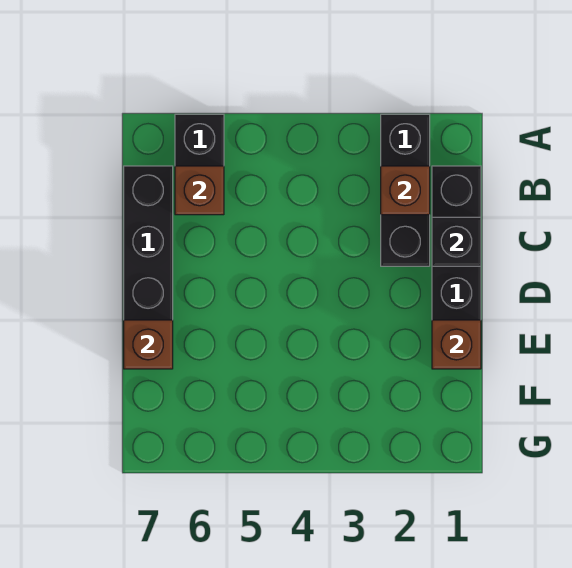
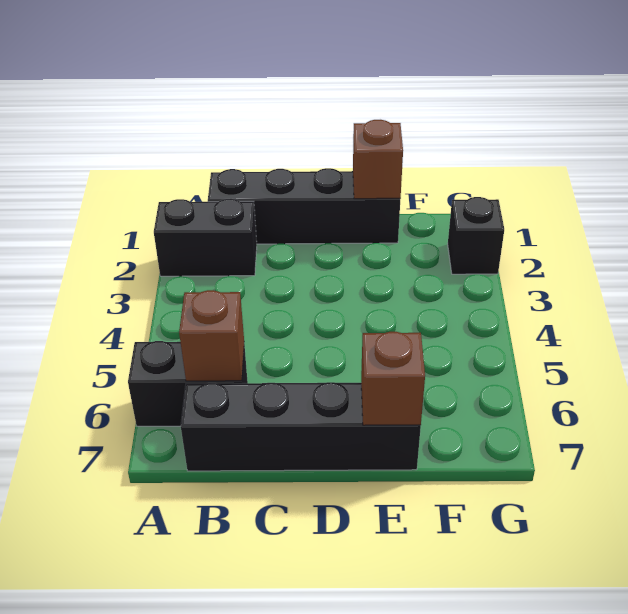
black 1x3 brick [381,114,430,266] -> black 1x2 brick [154,199,257,276]
brown 1x1 brick [381,166,430,215] -> none
black 1x1 brick [432,217,481,266] -> black 1x1 brick moved to [448,197,504,274]

